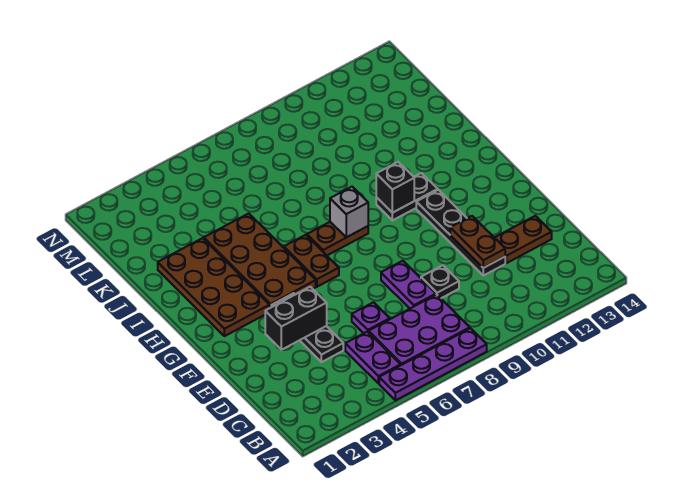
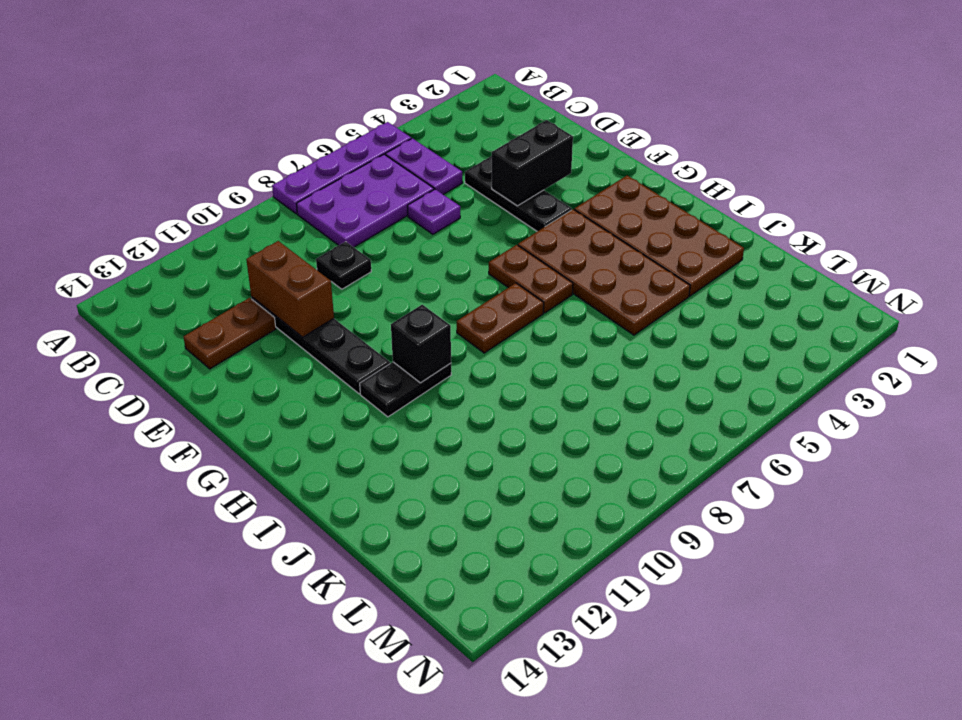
purple 1x2 plate [381,261,436,308] -> none
brown 1x2 plate [450,216,505,268] -> brown 1x2 brick [246,241,334,337]
grey 1x1 brick [330,187,368,237] -> none

